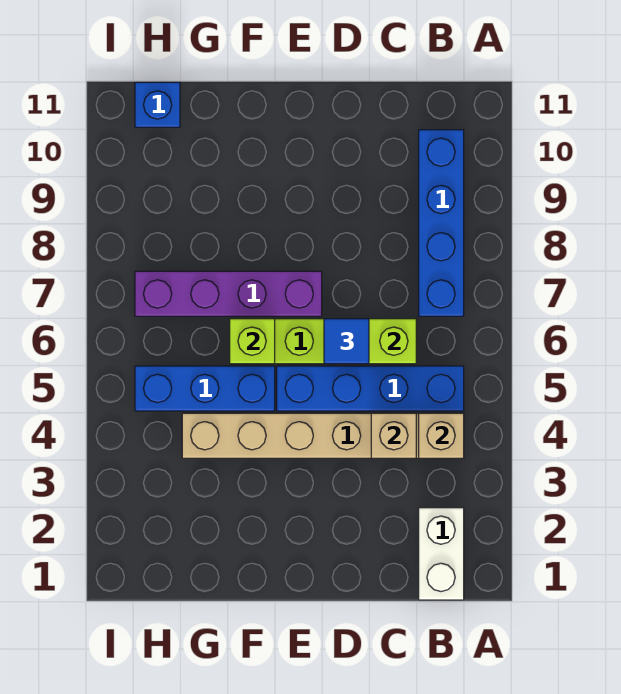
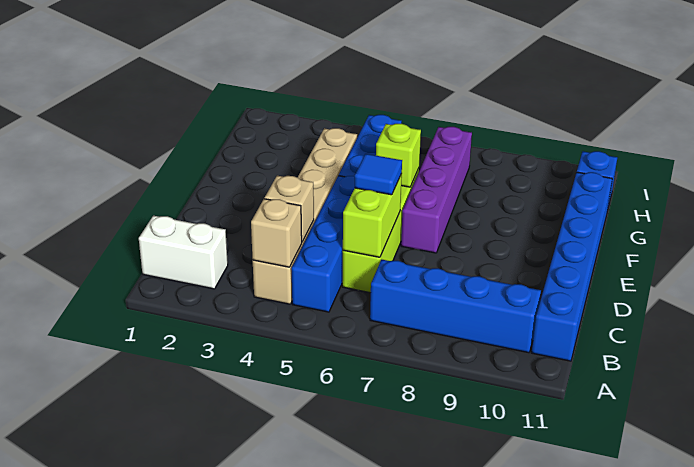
none -> blue 1x6 brick [532,172,612,361]

